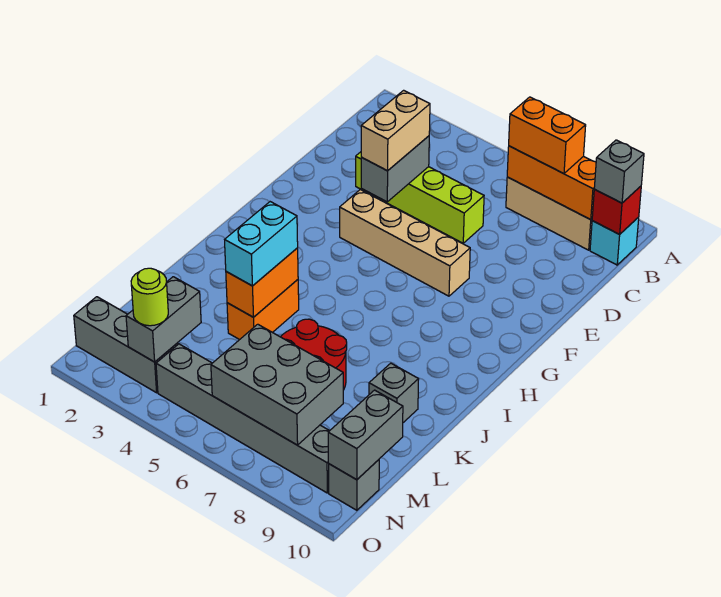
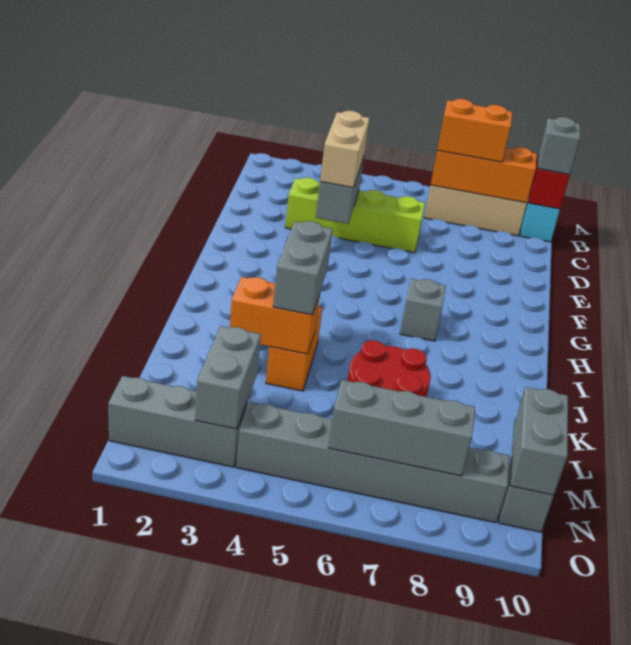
tan 1x4 brick [340,190,470,296] -> none
orange 1x2 brick [226,248,298,317] -> orange 1x2 brick turned to [230,277,320,354]
cyan 1x2 brick [225,202,298,286] -> grey 1x2 brick [273,221,333,315]
grey 1x1 brick [369,363,419,423] -> grey 1x1 brick moved to [400,279,446,341]
grey 2x3 brick [211,324,343,445] -> grey 1x3 brick [328,380,475,476]
lime 1x1 round brick [131,268,168,326] -> none

